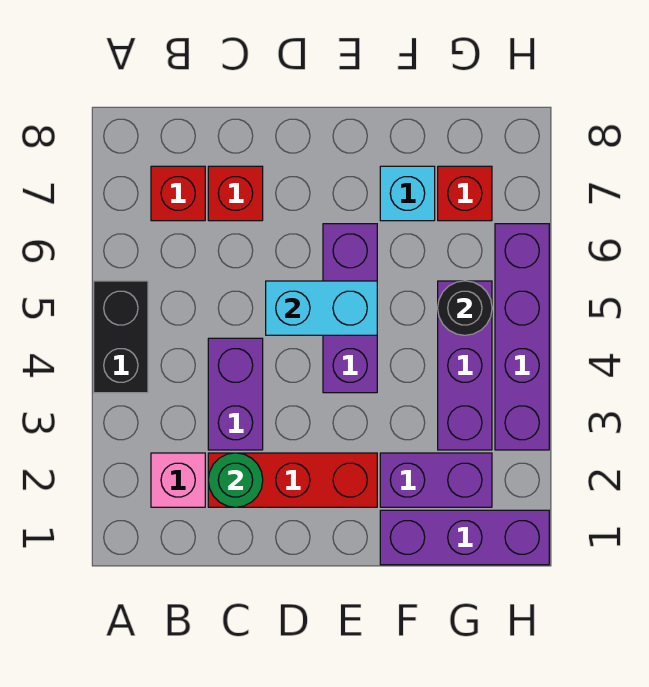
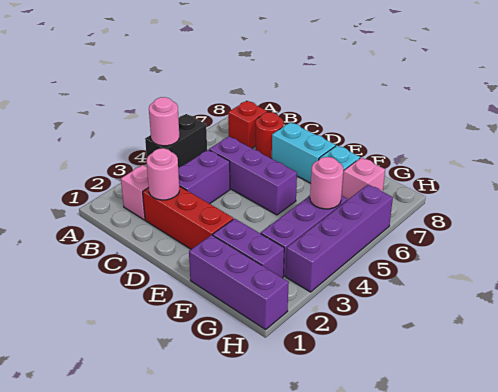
none -> pink 1x1 round brick [149,97,179,146]
green 1x1 round brick [208,453,263,507] -> pink 1x1 round brick [146,148,179,200]
red 1x1 brick [208,166,263,221] -> red 1x1 round brick [256,112,284,158]
cyan 1x2 brick [266,281,377,335] -> cyan 1x2 brick moved to [271,122,336,183]
purple 1x3 brick [323,224,377,393] -> purple 1x3 brick turned to [209,137,297,215]
black 1x1 round brick [438,281,492,335] -> pink 1x1 round brick [310,157,343,209]
red 1x1 brick [438,166,492,221] -> pink 1x1 brick [341,157,385,200]

